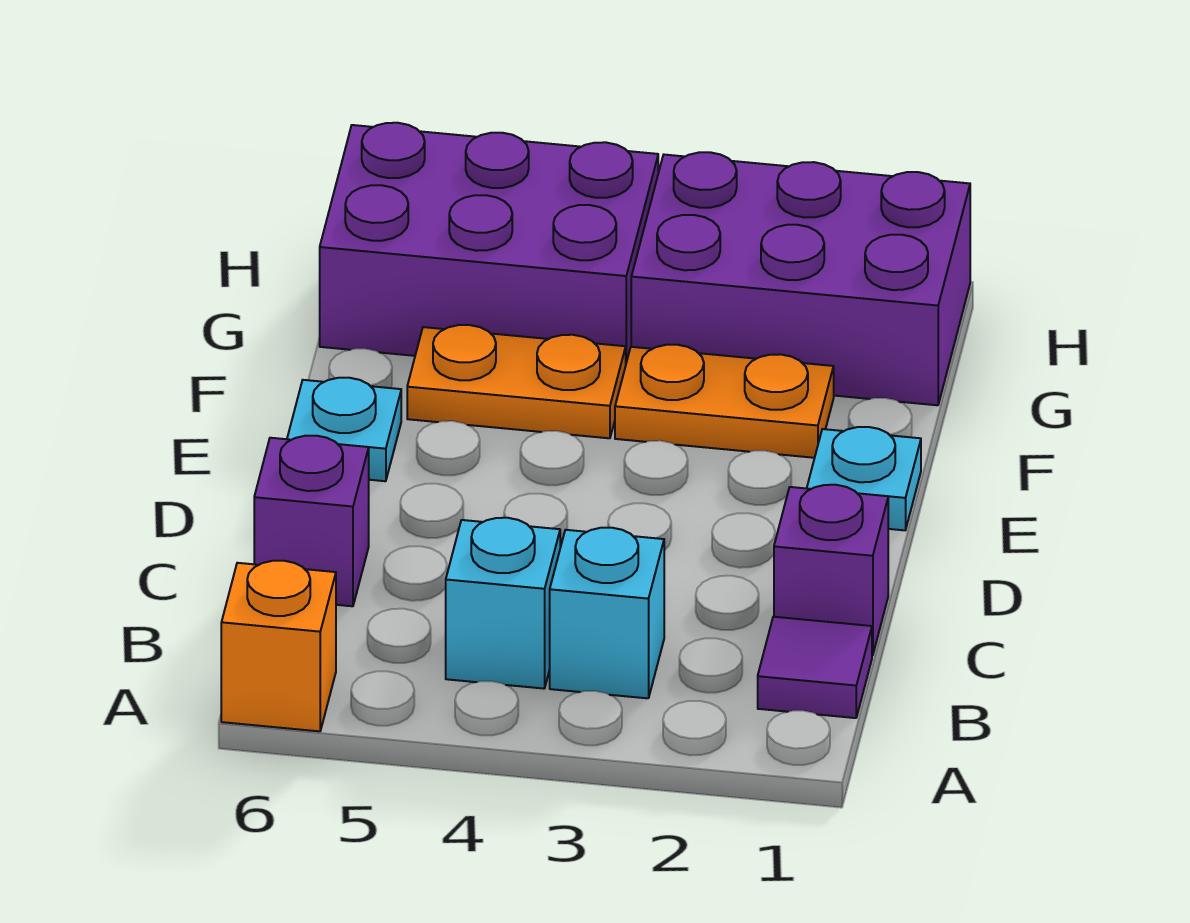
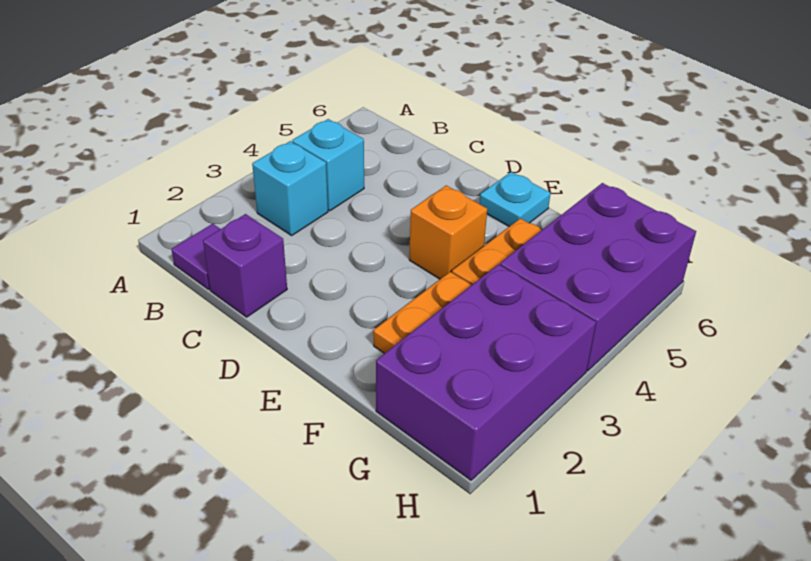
orange 1x1 brick [221,561,336,731] -> orange 1x1 brick moved to [409,185,487,279]
purple 1x1 brick [254,436,369,606] -> none
cyan 1x1 plate [807,427,921,530] -> none

